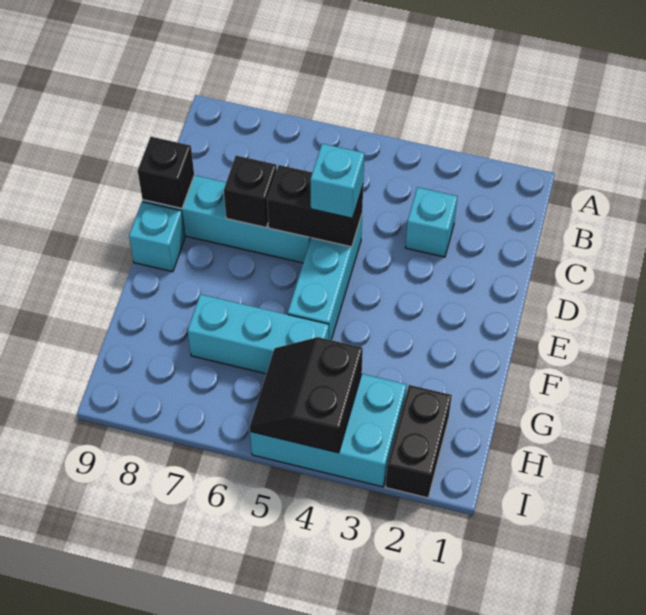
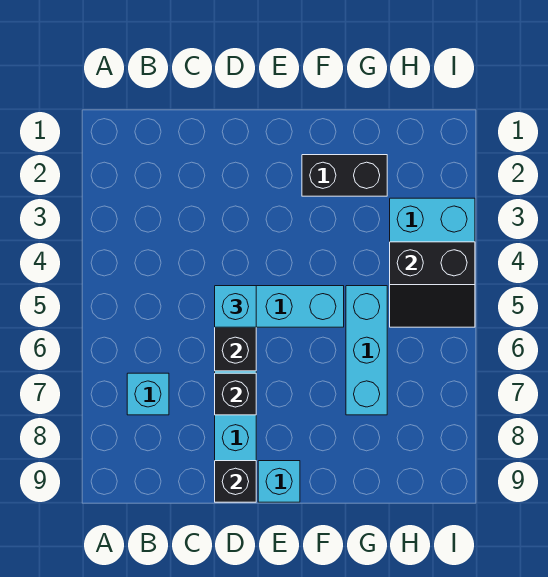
cyan 1x1 brick [405,187,458,257] -> cyan 1x1 brick moved to [127,373,169,415]
black 1x2 brick [386,385,452,498] -> black 1x2 brick moved to [302,155,387,196]

